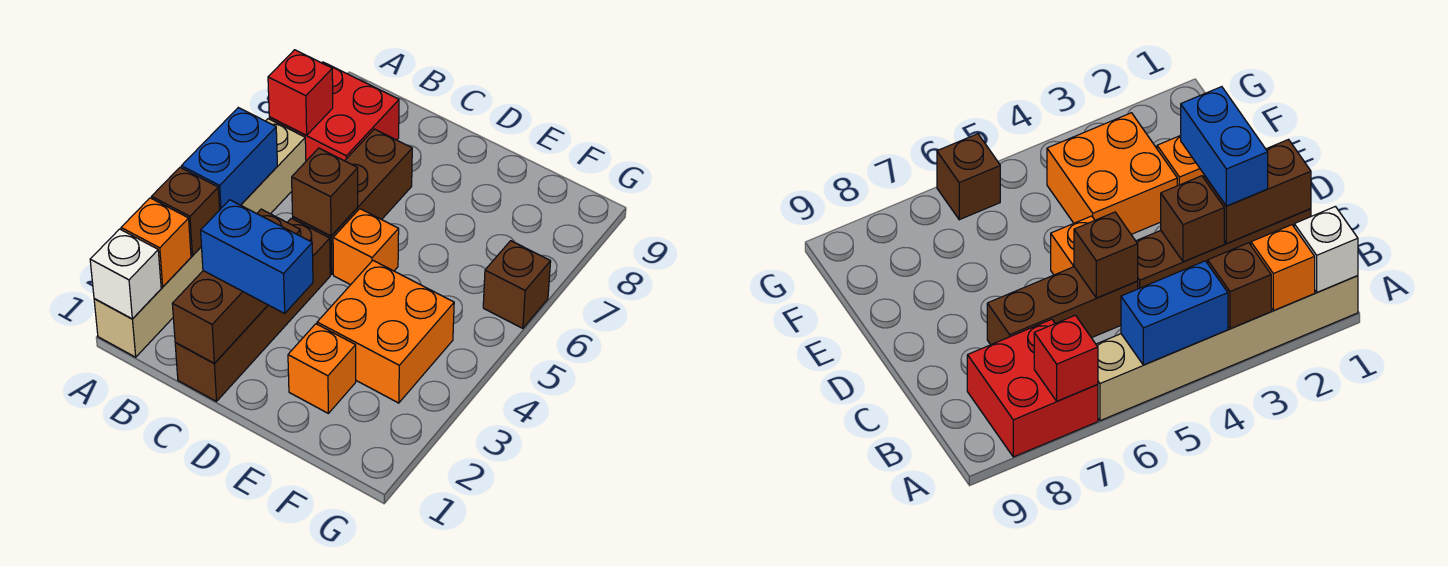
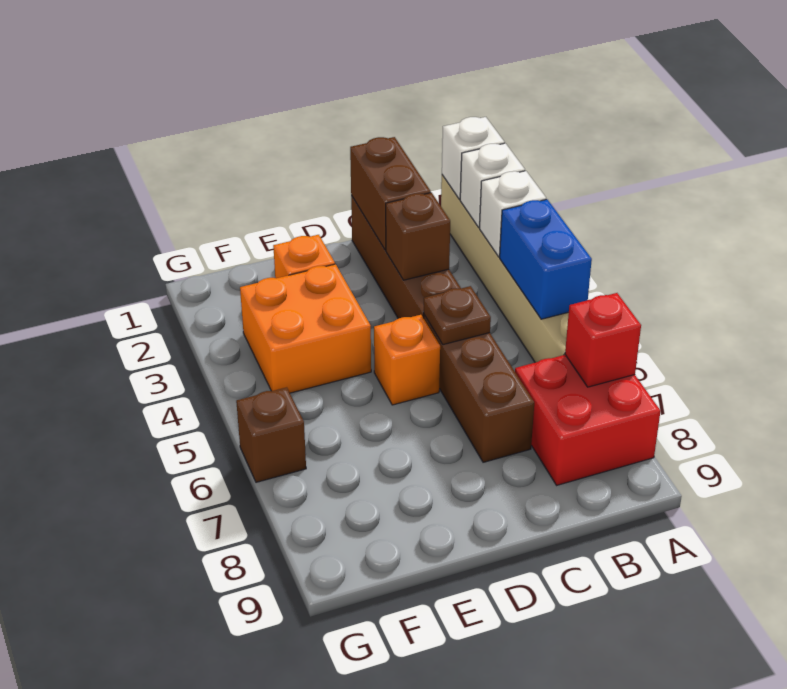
orange 1x1 brick [121,198,191,287] -> white 1x1 brick [460,143,525,227]
brown 1x1 brick [152,167,219,255] -> white 1x1 brick [480,171,546,257]
blue 1x2 brick [201,200,313,313] -> none
brown 1x1 brick [292,148,358,236] -> brown 1x1 plate [424,286,491,345]

